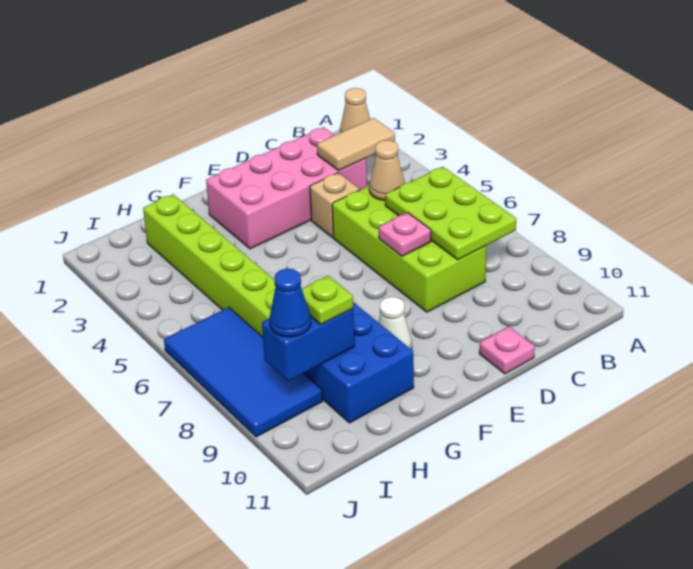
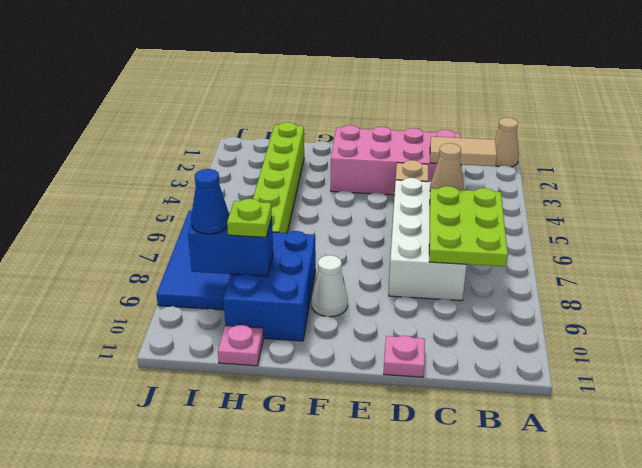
lime 2x4 brick [332,186,486,312] -> white 2x4 brick [389,178,467,301]
pink 1x1 plate [379,213,431,256] -> pink 1x1 plate moved to [218,325,263,366]

